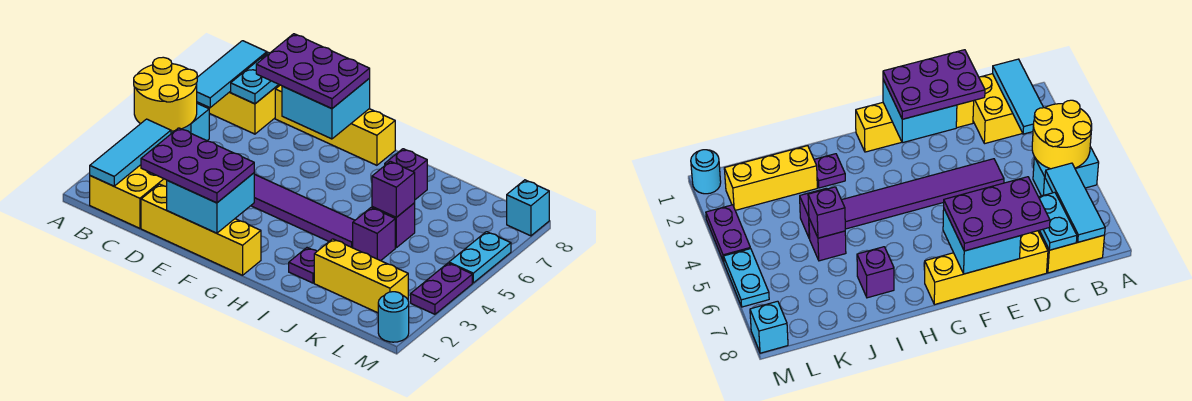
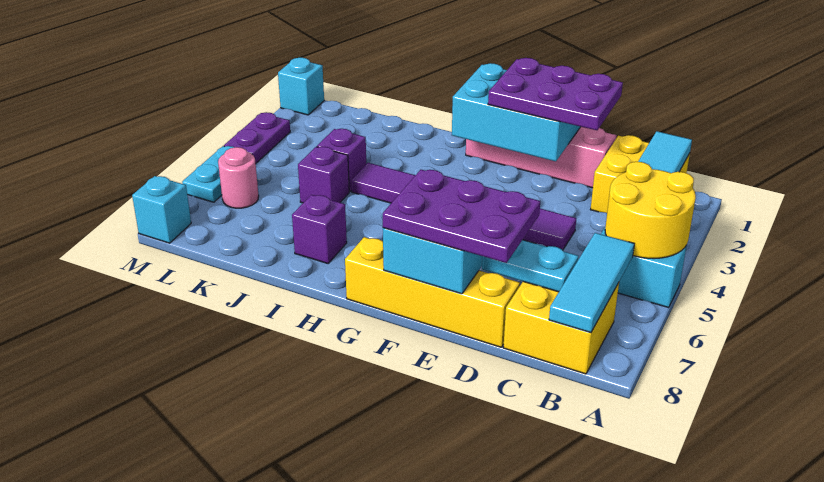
cyan 1x2 plate [231,52,279,104] -> cyan 1x2 plate turned to [482,240,578,292]
yellow 1x4 brick [141,184,261,275] -> pink 1x4 brick [466,127,616,188]
cyan 2x2 brick [167,173,254,233] -> cyan 2x3 brick [452,63,580,161]
purple 1x1 plate [289,248,317,283] -> none
yellow 1x3 brick [314,239,408,313] -> none
purple 1x1 brick [372,161,415,217] -> none
none -> pink 1x1 round brick [218,147,259,208]
cyan 1x1 round brick [378,292,409,342] -> cyan 1x1 brick [278,58,324,115]

